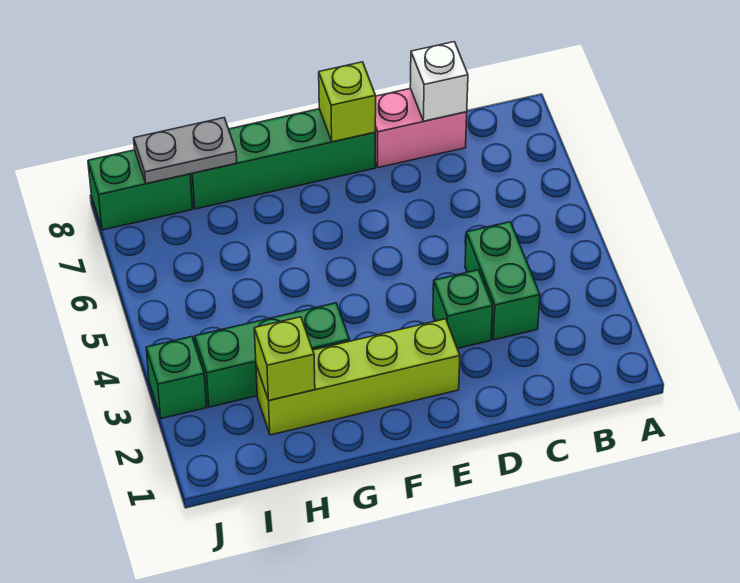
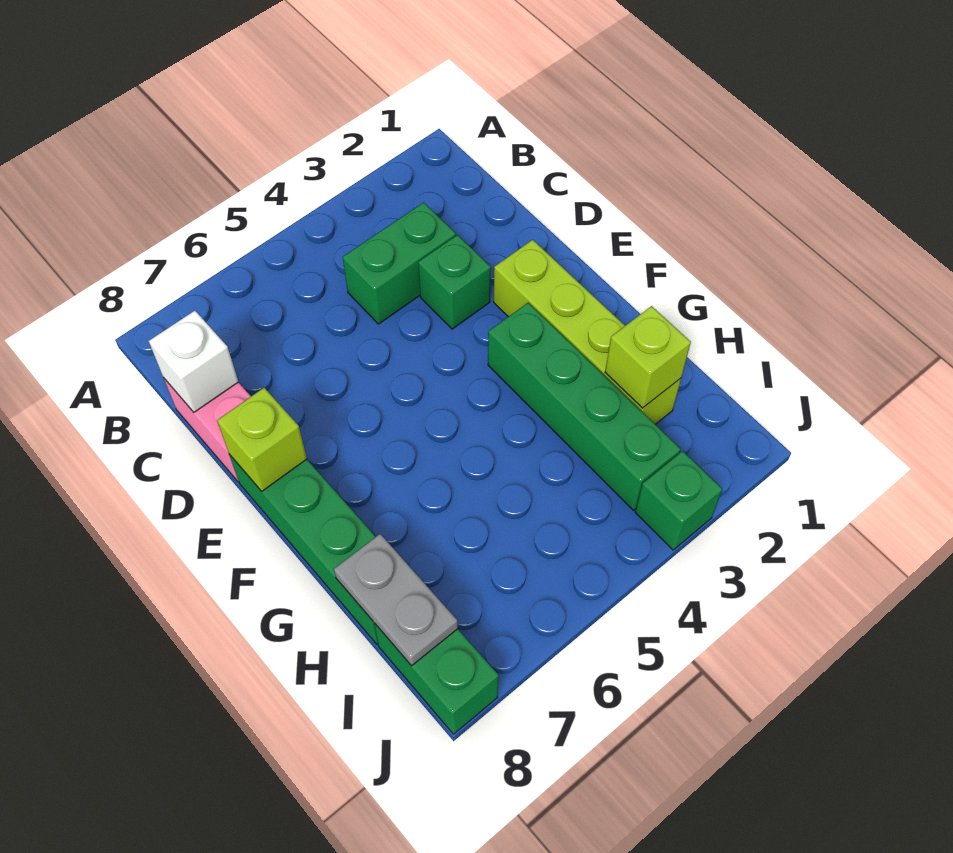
green 1x3 brick [195,303,350,407] -> green 1x4 brick [488,303,681,510]

